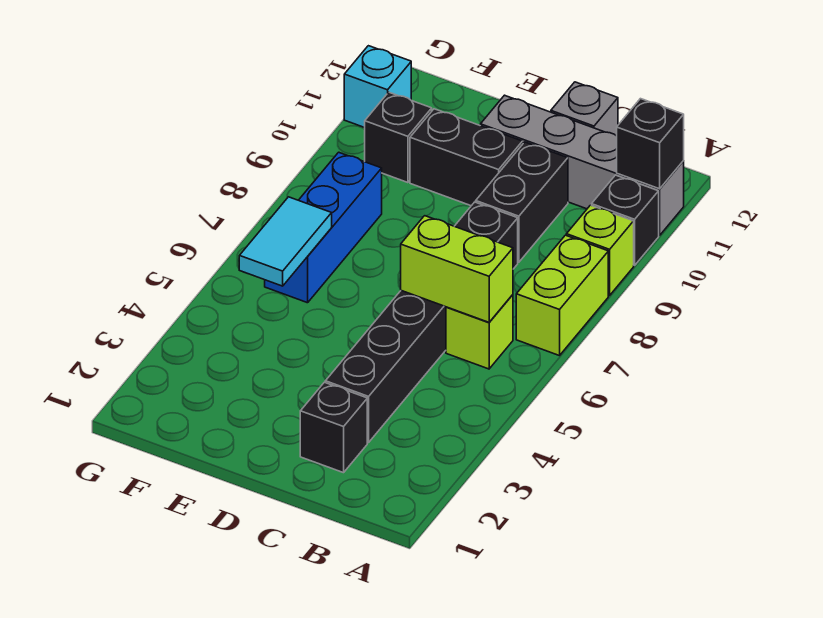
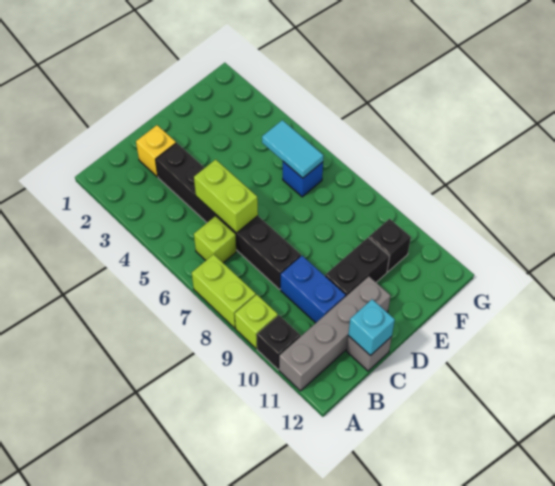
black 1x1 brick [617,99,684,189] -> none
lime 1x2 brick [401,216,513,322] -> lime 1x2 brick turned to [194,159,258,233]
black 1x1 brick [300,382,367,473] -> yellow 1x1 brick [136,125,176,177]
black 1x2 brick [476,142,568,262] -> blue 1x2 brick [281,256,346,323]
blue 1x3 brick [265,152,382,303] -> blue 1x1 brick [283,162,323,197]
cyan 1x1 brick [344,46,412,128] -> cyan 1x1 brick moved to [348,299,395,356]

